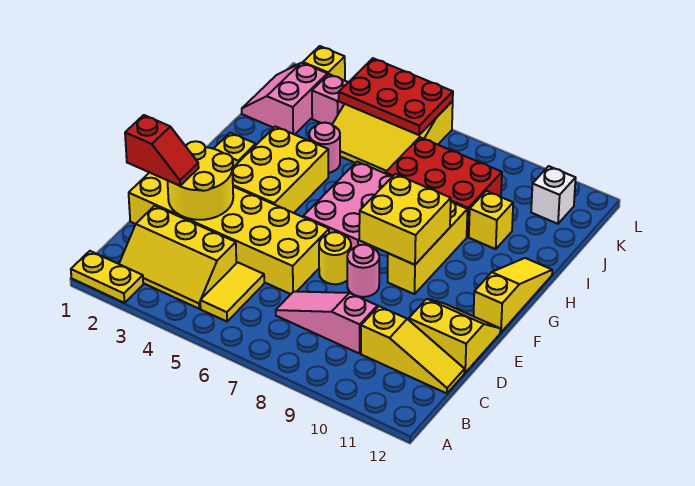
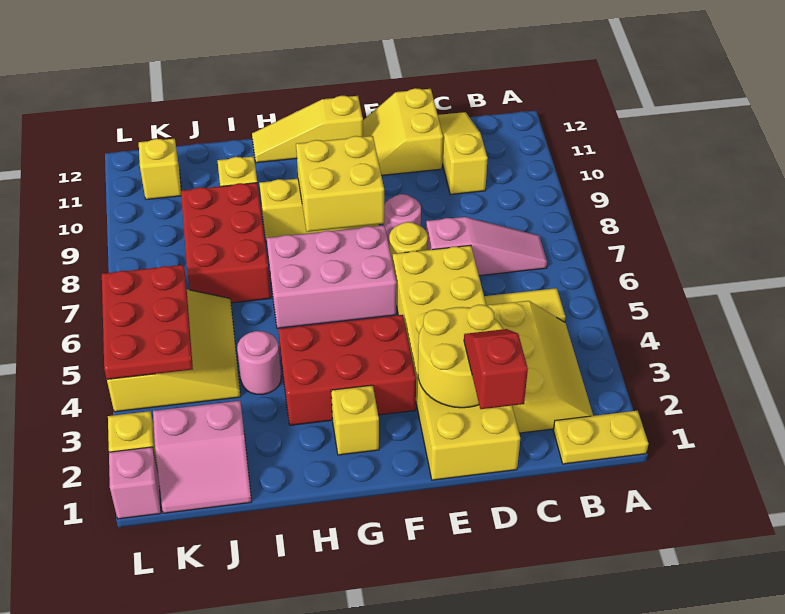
yellow 1x2 plate [71,251,143,303] -> yellow 1x2 plate turned to [553,411,648,464]
pink 1x3 slope [276,292,378,354] -> pink 1x3 slope turned to [426,217,547,276]
yellow 2x3 brick [232,126,328,213] -> red 2x3 brick [278,315,416,425]
pink 1x1 brick [312,74,348,125] -> pink 1x1 brick moved to [109,447,161,519]
white 1x1 brick [531,166,576,224] -> yellow 1x1 brick [139,139,181,200]

